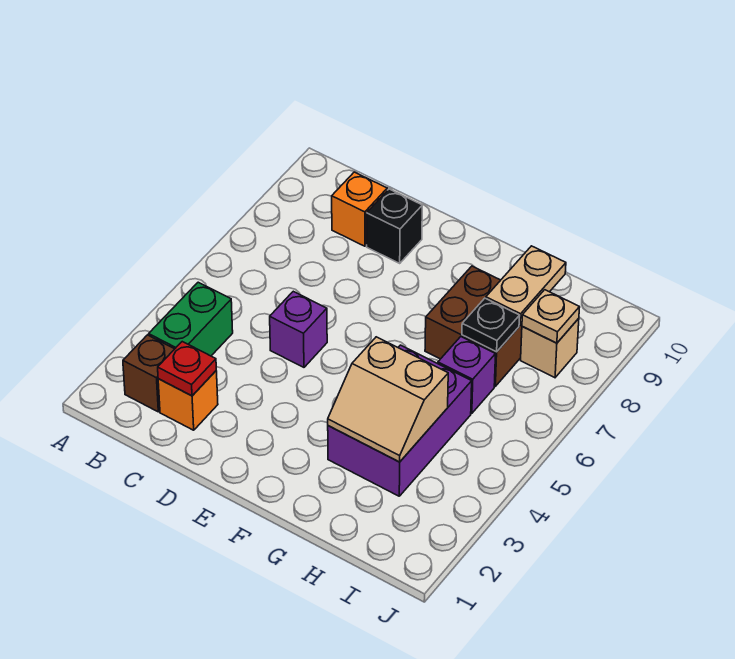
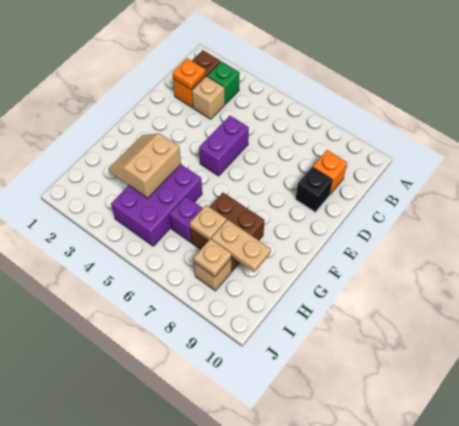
green 1x2 brick [149,282,233,356] -> green 1x1 brick [207,62,240,104]
red 1x1 plate [158,342,216,396] -> orange 1x1 plate [173,58,206,90]
none -> tan 1x1 brick [192,76,225,119]
purple 1x1 brick [270,291,327,367] -> purple 1x2 brick [199,116,249,176]
purple 2x3 brick [328,345,472,496] -> purple 2x3 brick turned to [111,165,202,246]
black 1x1 plate [462,298,520,352] -> tan 1x1 plate [190,205,227,241]

